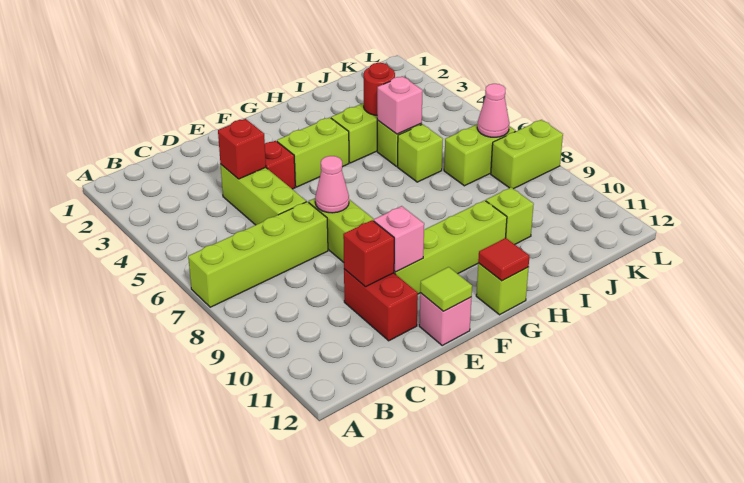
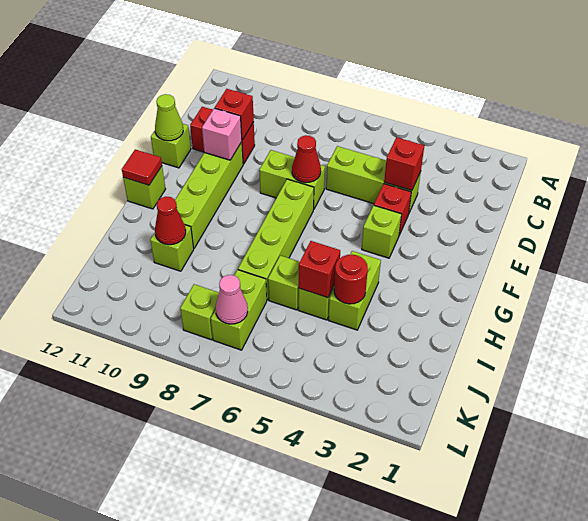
lime 1x4 brick [188,202,328,307] -> lime 1x4 brick moved to [238,179,314,300]
pink 1x1 cone [315,156,349,213] -> red 1x1 cone [292,135,321,183]
pink 1x1 brick [419,293,472,345] -> lime 1x1 brick [151,124,191,168]
lime 1x1 tile [420,267,472,311] -> lime 1x1 cone [155,94,183,141]
lime 1x2 brick [277,117,349,187] -> lime 1x1 brick [362,205,401,258]
pink 1x1 brick [377,76,423,134] -> red 1x1 brick [299,241,340,298]
none -> red 1x1 cone [155,197,186,245]
lime 1x2 brick [491,120,563,189] -> lime 1x1 brick [180,284,219,340]

